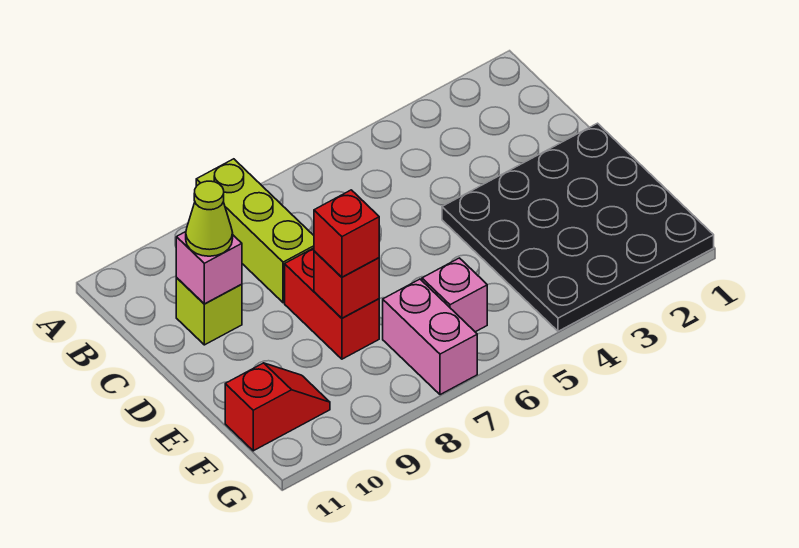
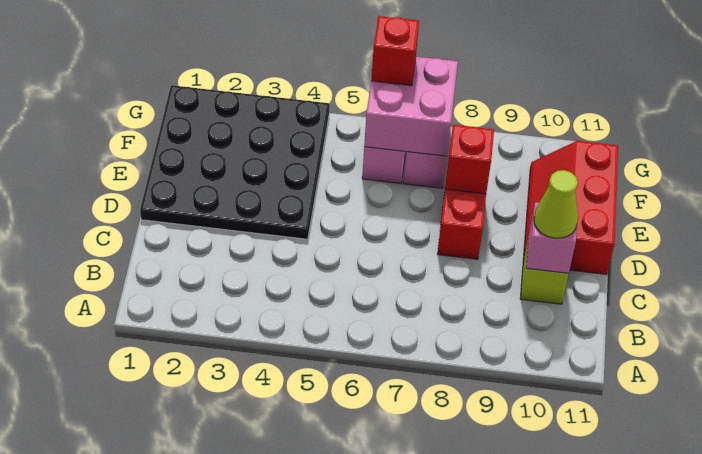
lime 1x3 brick [196,159,314,303] -> none
red 1x1 brick [314,190,379,277] -> red 1x1 brick moved to [371,16,419,86]
none -> pink 2x2 brick [364,56,458,156]
red 1x2 slope [225,363,330,451] -> red 2x3 slope [523,141,618,275]

